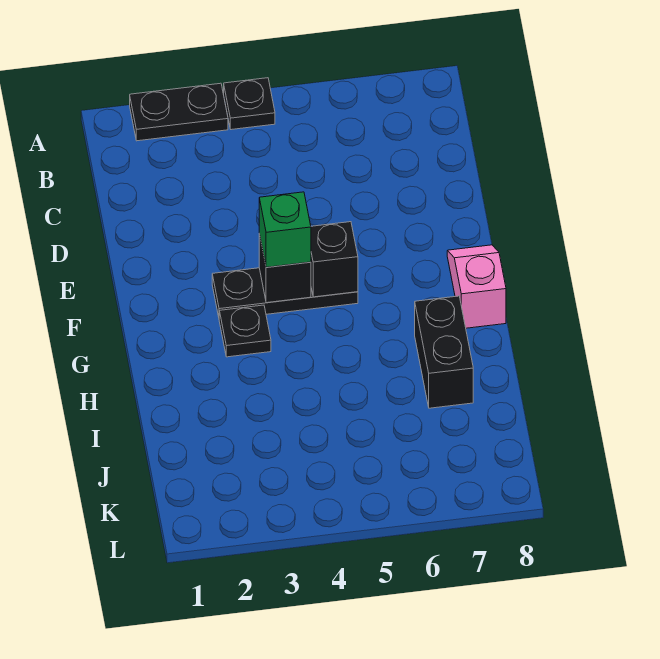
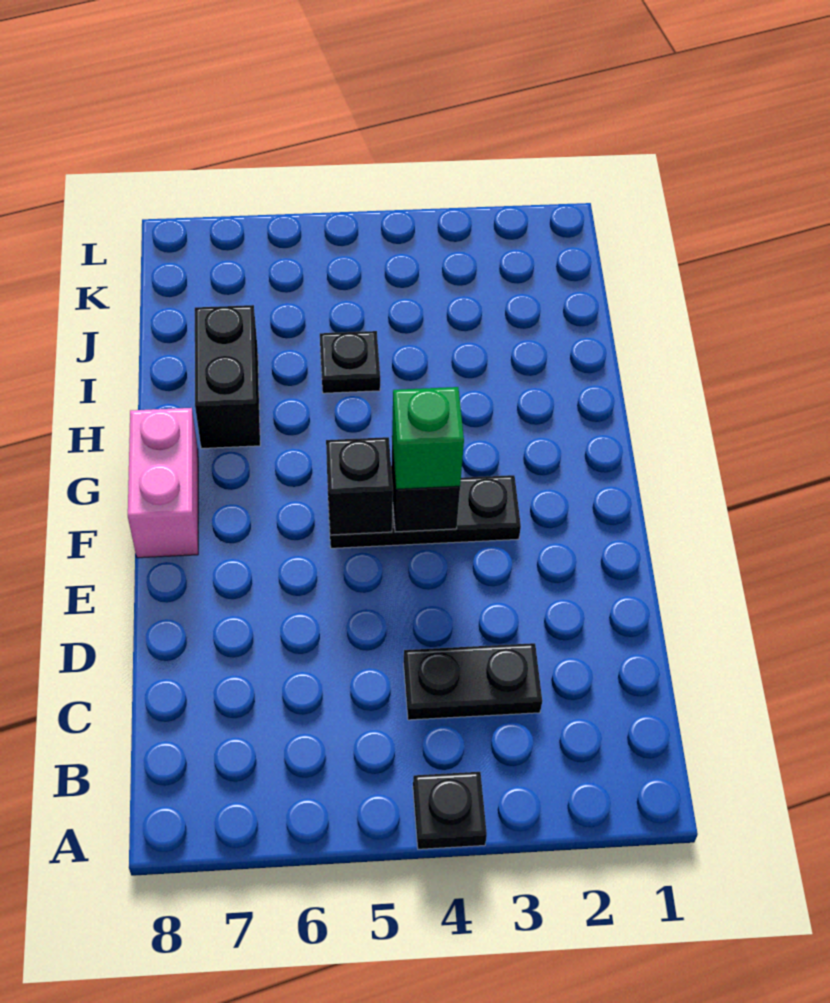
black 1x2 plate [130,83,228,141] -> black 1x2 plate moved to [404,643,542,720]
pink 1x2 slope [447,245,506,328] -> pink 1x2 brick [128,408,198,558]
black 1x1 plate [219,305,271,357] -> black 1x1 plate moved to [320,331,380,393]

